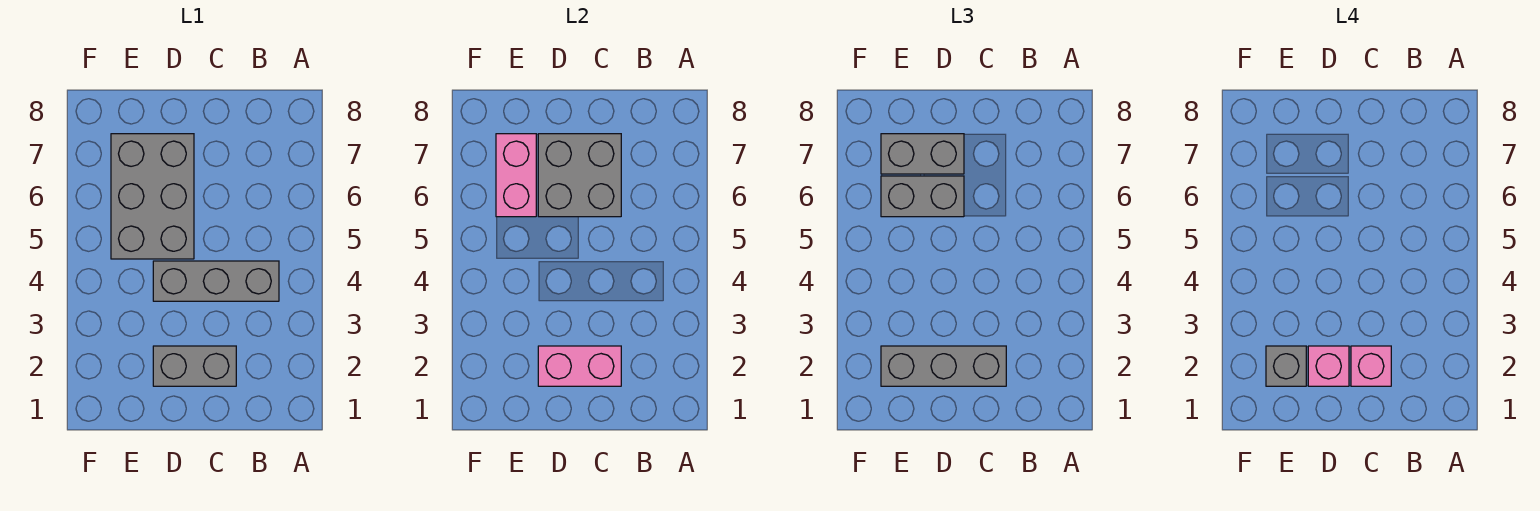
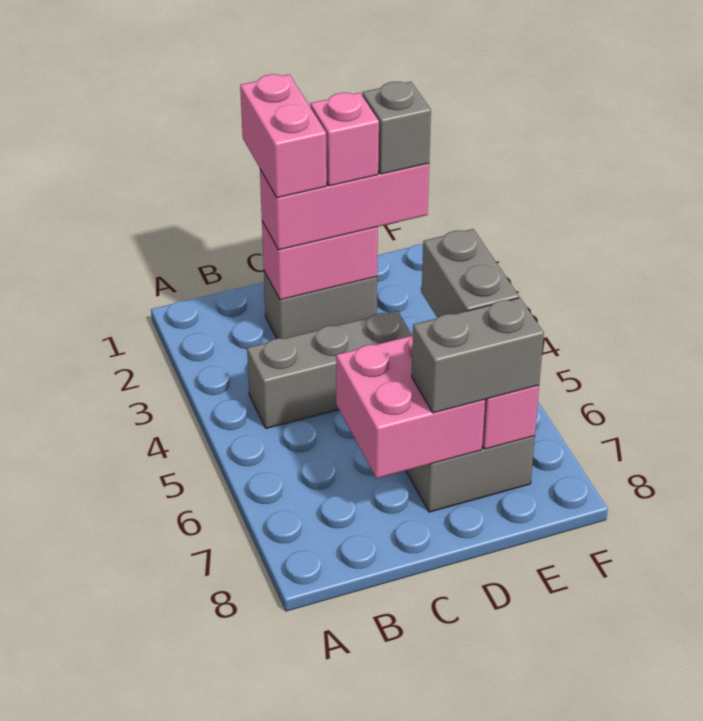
grey 1x3 brick [881,346,1006,386] -> pink 1x3 brick [260,163,429,250]
pink 1x1 brick [1351,346,1391,386] -> pink 1x2 brick [240,74,327,198]
grey 2x2 brick [538,134,621,217] -> pink 2x2 brick [336,335,485,478]
grey 1x2 brick [881,176,964,217] -> grey 1x2 brick turned to [422,229,519,318]

